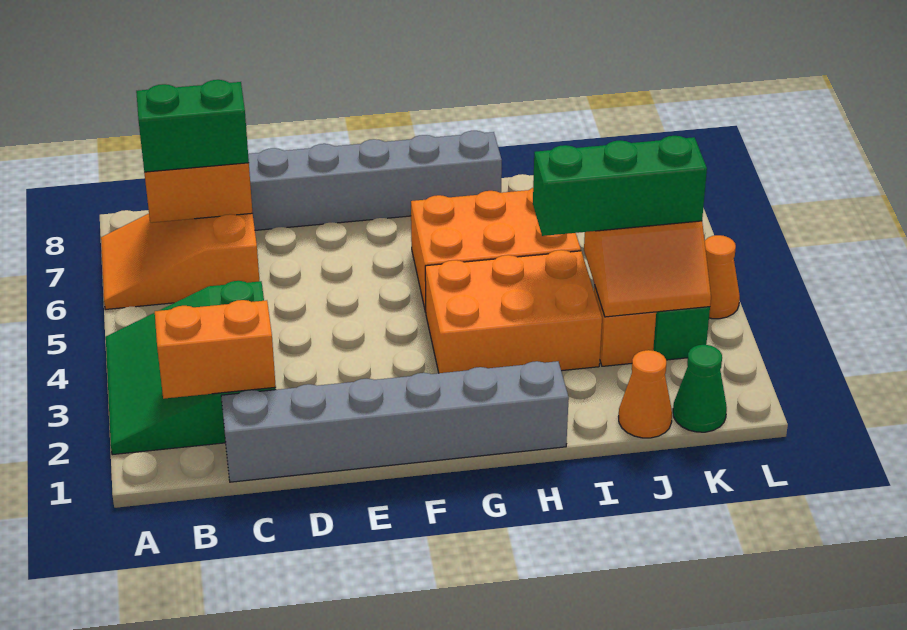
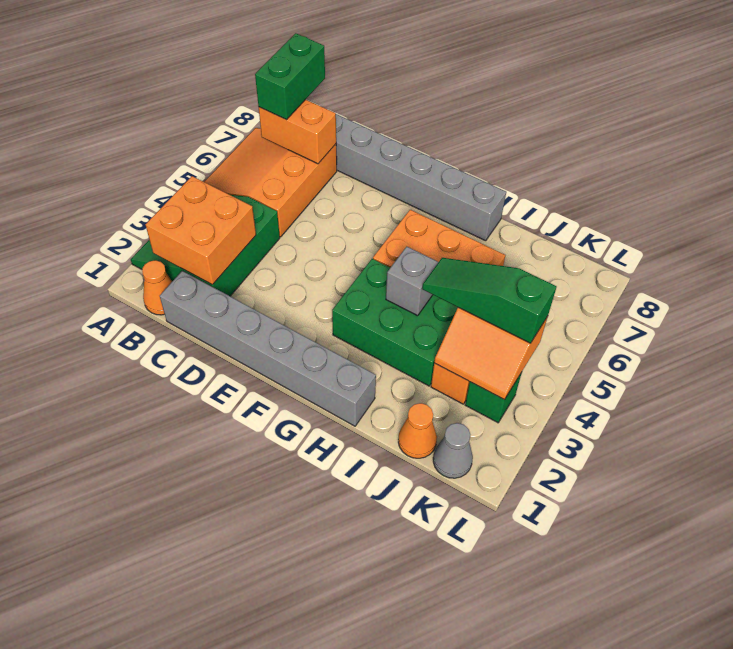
orange 2x3 slope [101,213,259,309] -> orange 3x3 slope [204,128,337,237]
orange 1x2 brick [155,300,276,399] -> orange 2x2 brick [146,176,256,285]
green 1x2 brick [136,80,249,172] -> green 1x2 brick turned to [255,33,325,120]
orange 2x3 brick [425,250,602,373] -> green 2x3 brick [332,259,458,386]
none -> grey 1x1 brick [386,247,438,316]
green 1x3 brick [533,136,707,236] -> green 1x3 slope [422,258,557,343]
green 1x1 cone [673,345,727,432] -> grey 1x1 cone [433,423,473,478]
orange 1x1 cone [705,235,740,319] -> orange 1x1 cone moved to [142,260,172,315]

